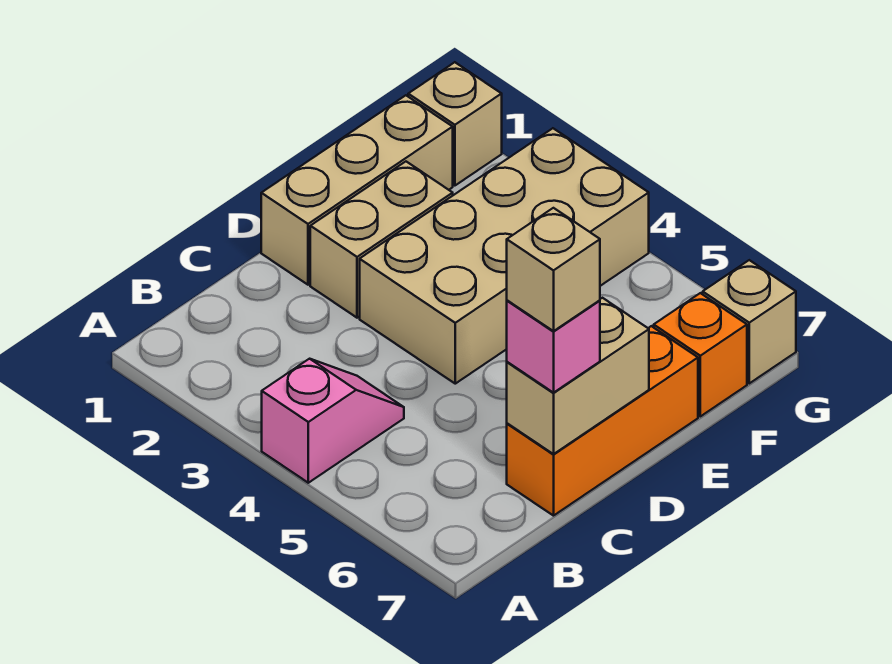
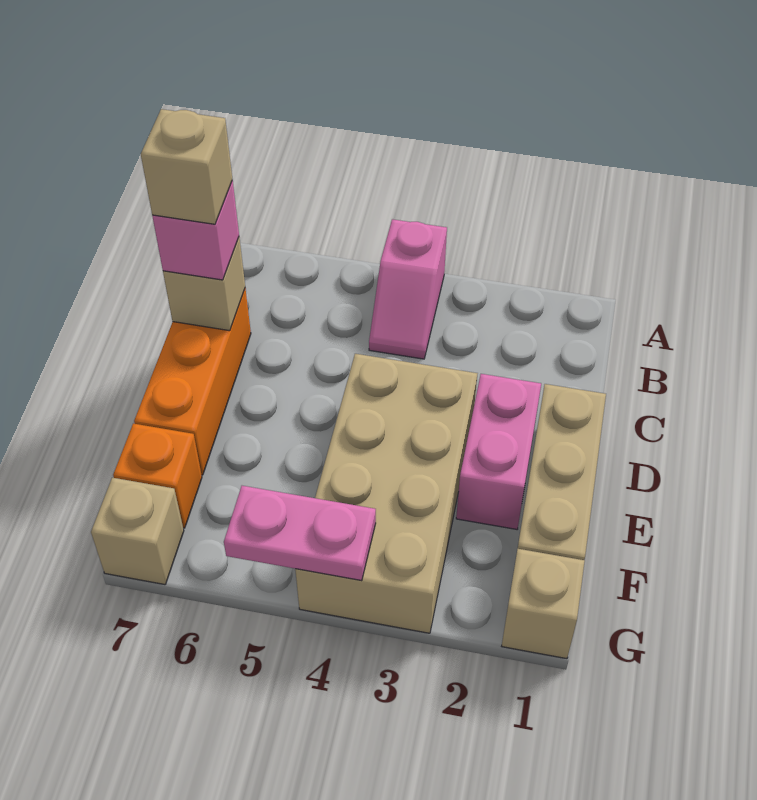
tan 1x2 brick [507,298,649,454] -> tan 1x1 brick [163,238,245,331]
tan 1x2 brick [310,162,453,318] -> pink 1x2 brick [456,374,541,529]
none -> pink 1x2 plate [224,486,376,581]

